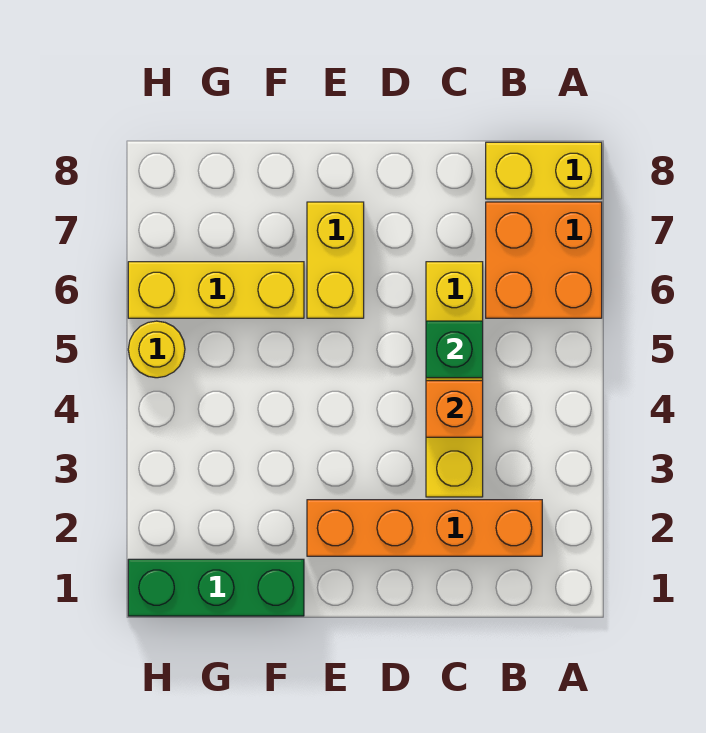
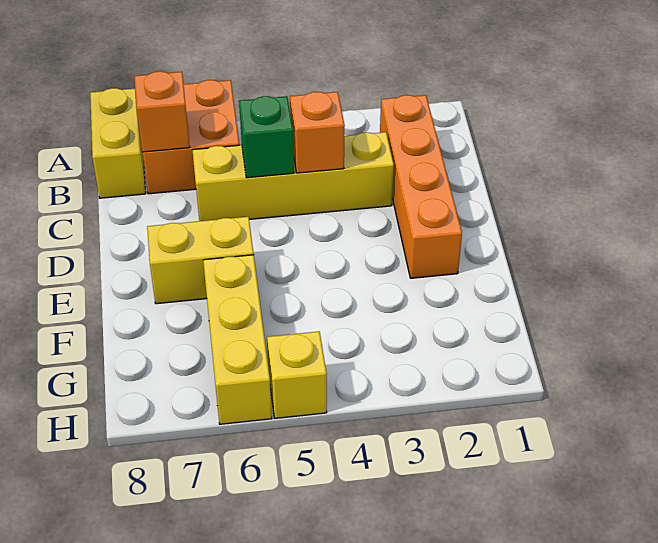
none -> orange 1x1 brick [134,71,190,152]
green 1x3 brick [128,559,304,616] -> none
yellow 1x1 round brick [128,321,185,378] -> yellow 1x1 brick [267,332,327,418]

